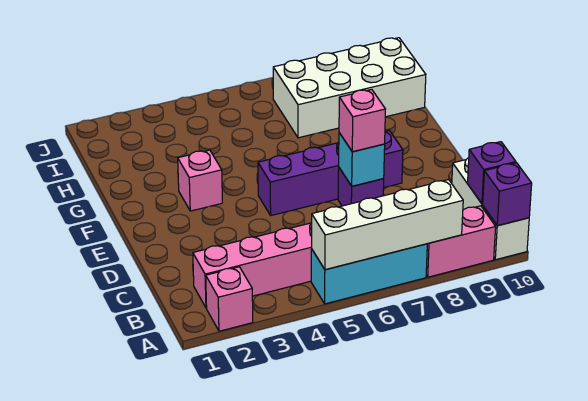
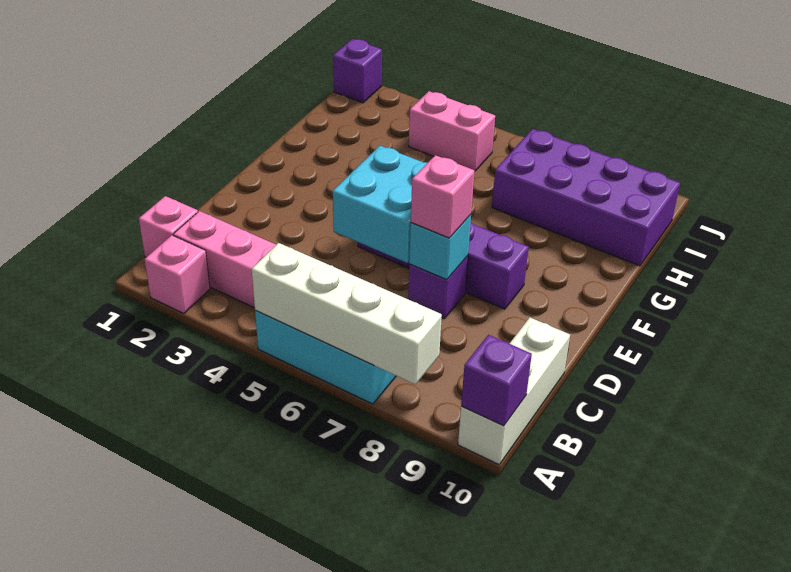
pink 1x2 brick [426,206,496,277] -> pink 1x2 brick moved to [409,91,495,171]
purple 1x1 brick [468,142,516,204] -> purple 1x1 brick moved to [333,39,382,103]
none -> cyan 2x2 brick [333,146,427,263]
pink 1x1 brick [178,150,222,211] -> pink 1x1 brick moved to [139,196,198,257]
white 2x4 brick [273,38,426,138] -> purple 2x4 brick [492,129,680,266]

